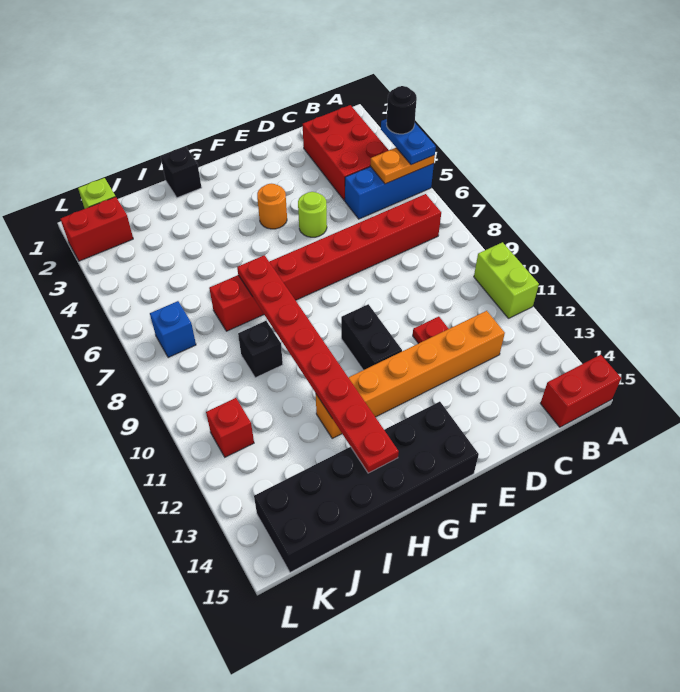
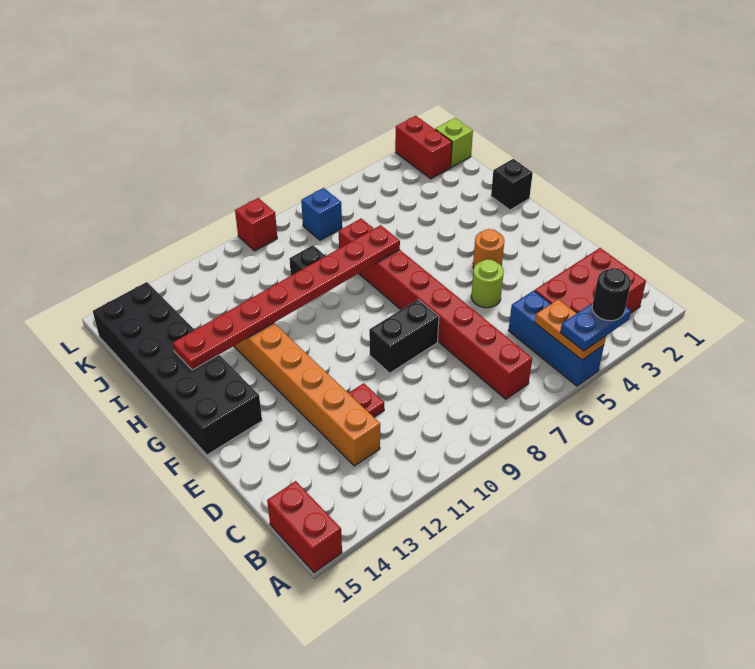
lime 1x2 brick [474,242,539,318] -> none
black 1x2 brick [341,304,402,370] -> black 1x2 brick moved to [369,300,439,373]
red 1x1 brick [206,398,254,457] -> red 1x1 brick moved to [235,198,277,251]

